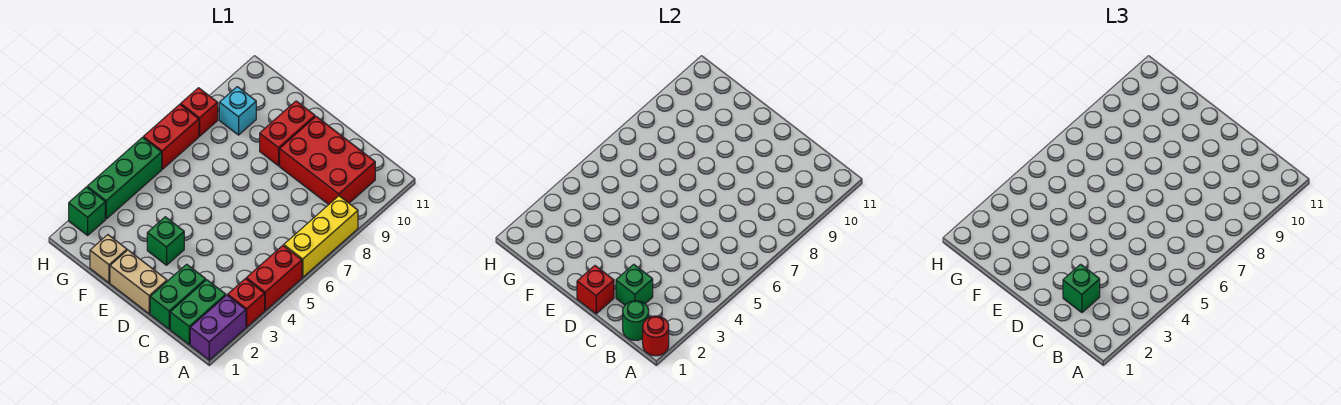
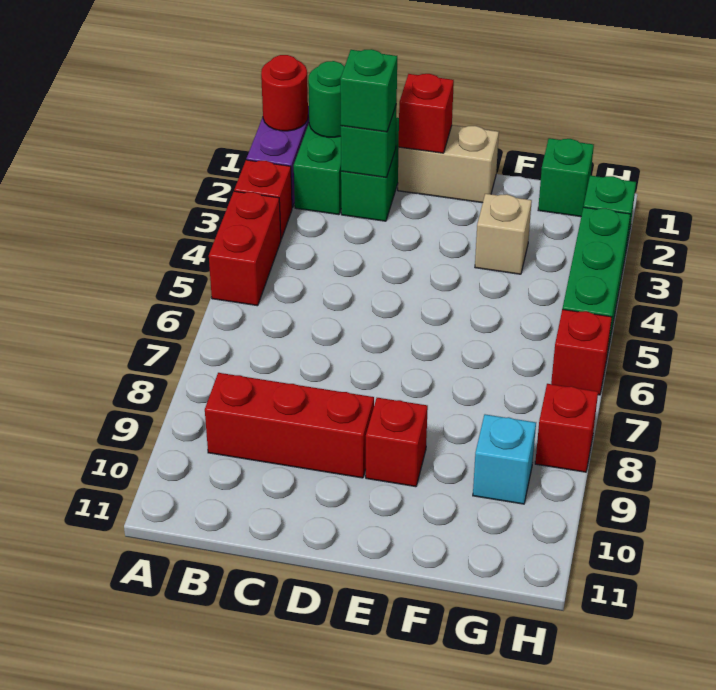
yellow 1x3 brick [284,196,358,277] -> none
red 2x3 brick [280,116,375,204] -> red 1x3 brick [205,373,374,478]
green 1x1 brick [147,217,184,265] -> green 1x1 brick moved to [538,138,594,217]
red 1x2 brick [260,101,315,166] -> red 1x1 brick [366,398,428,487]
tan 1x1 brick [90,235,127,283] -> tan 1x1 brick moved to [475,194,532,274]
red 1x2 brick [143,104,199,169] -> red 1x1 brick [551,309,612,395]

